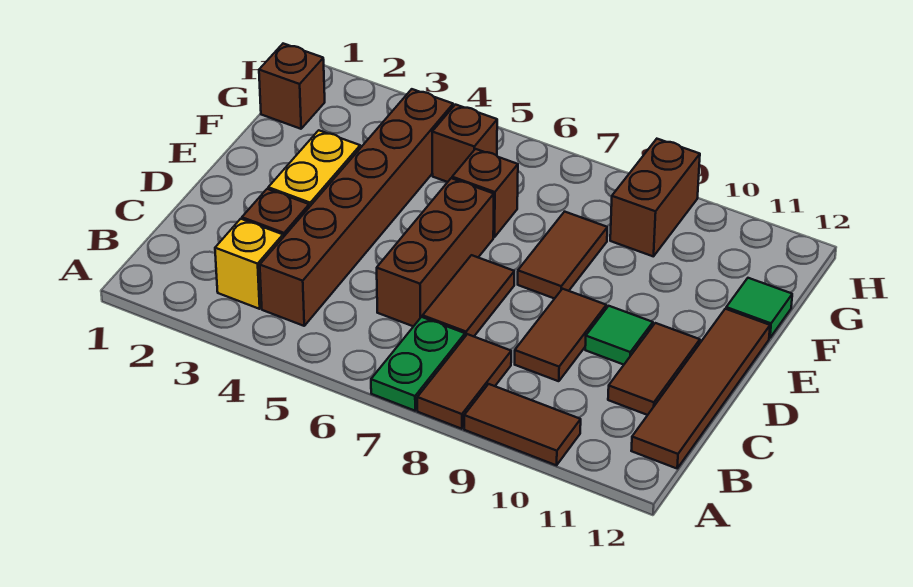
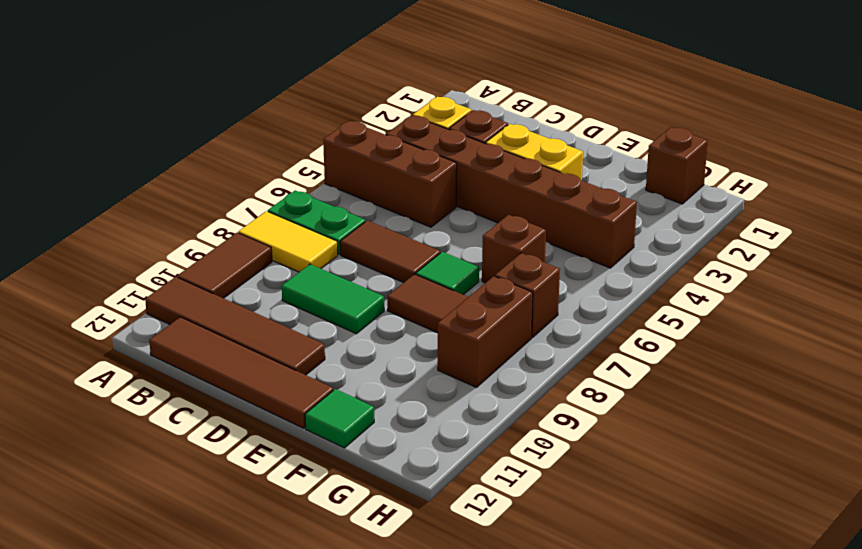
brown 1x2 tile [417,334,511,429] -> yellow 1x2 tile [238,211,338,272]
brown 1x3 brick [377,178,494,326] -> brown 1x3 brick moved to [323,121,457,227]
brown 1x2 tile [515,289,606,381] -> green 1x2 tile [282,264,384,334]
brown 1x2 tile [608,323,700,415] -> brown 1x4 tile [145,277,325,375]
green 1x1 tile [585,306,653,365] -> green 1x1 tile moved to [416,252,479,295]
brown 1x1 brick [432,105,497,182] -> brown 1x1 brick moved to [495,253,560,338]
brown 1x2 brick [610,139,700,257] -> brown 1x2 brick turned to [438,276,533,387]

